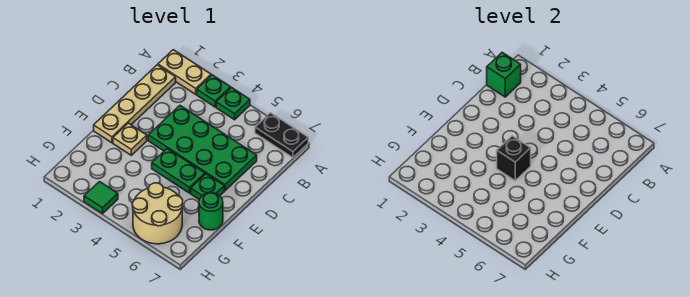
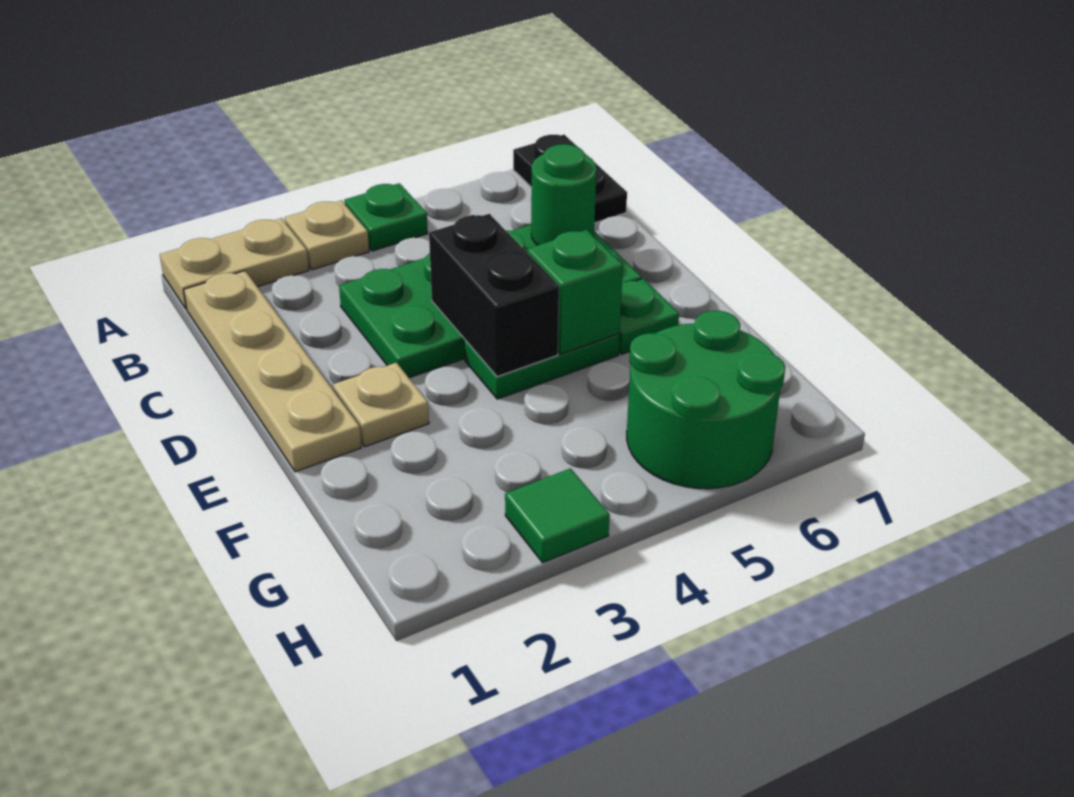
green 1x1 plate [197,75,231,107] -> tan 1x1 plate [285,200,369,270]
black 1x2 plate [255,113,308,158] -> black 1x2 plate turned to [513,135,627,223]
green 1x1 brick [487,52,521,97] -> green 1x1 brick moved to [527,229,623,354]
black 1x1 brick [497,136,531,180] -> black 1x2 brick [429,214,559,377]
green 1x1 round brick [199,193,223,230] -> green 1x1 round brick moved to [531,144,596,245]
tan 2x2 round brick [132,183,183,244] -> green 2x2 round brick [627,311,785,489]

